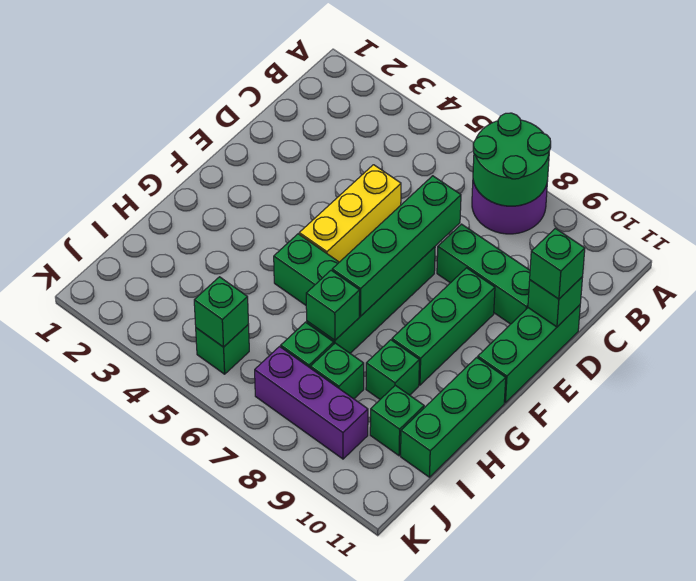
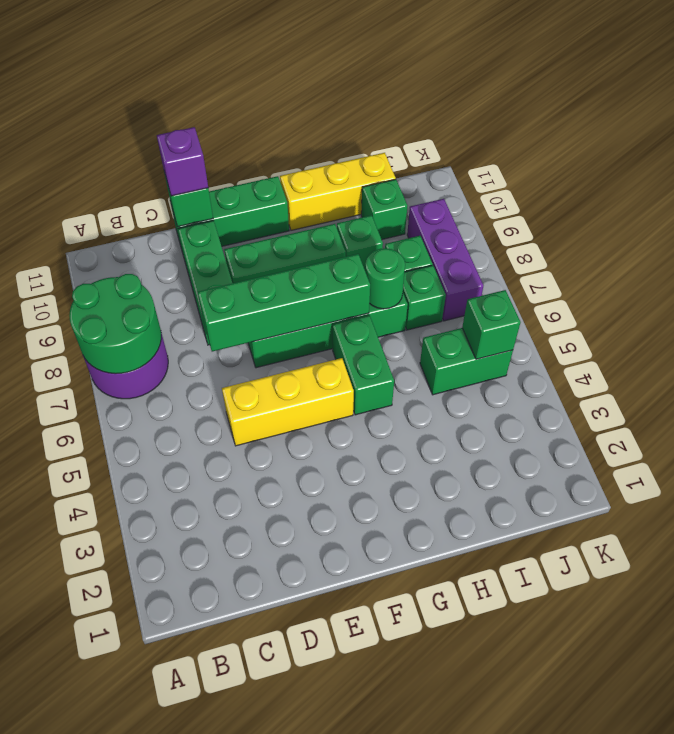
green 1x1 brick [530,228,585,299] -> purple 1x1 brick [157,127,208,196]
green 1x3 brick [401,357,506,477] -> yellow 1x3 brick [280,153,396,230]
green 1x1 brick [306,270,360,340] -> green 1x1 round brick [365,248,405,309]
green 1x1 brick [196,325,249,374] -> green 1x2 brick [420,328,513,395]

